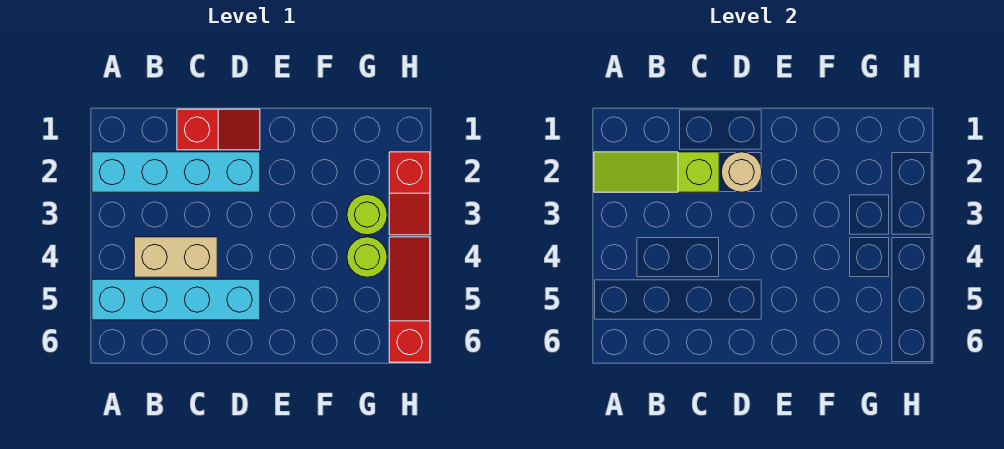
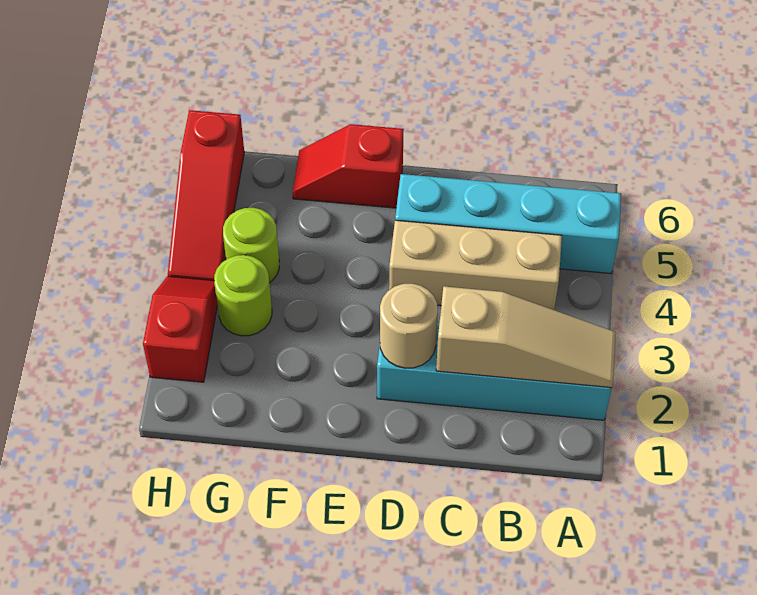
lime 1x3 slope [594,152,719,192] -> tan 1x3 slope [436,286,616,388]
tan 1x2 brick [134,237,217,277] -> tan 1x3 brick [389,220,562,310]
red 1x2 slope [177,109,260,150] -> red 1x2 slope moved to [293,124,404,208]

